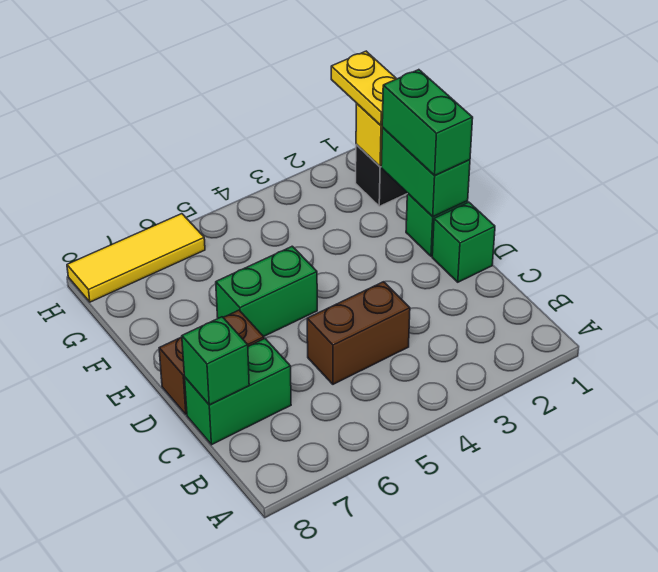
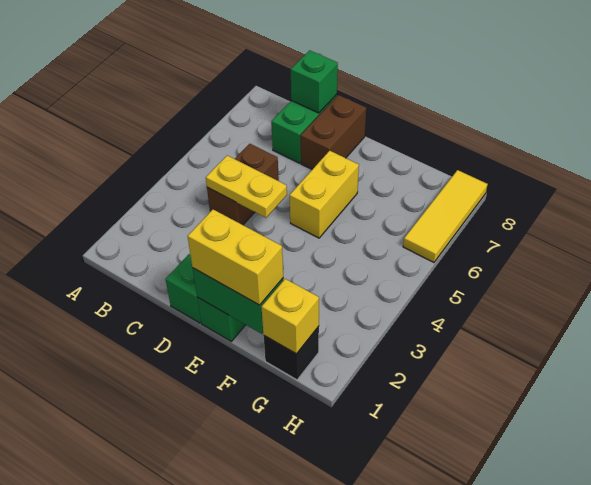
green 1x2 brick [382,70,473,176] -> yellow 1x2 brick [188,210,283,305]
green 1x2 brick [216,246,317,337] -> yellow 1x2 brick [290,151,359,238]
yellow 1x2 plate [331,51,396,126] -> yellow 1x2 plate moved to [206,156,287,218]

